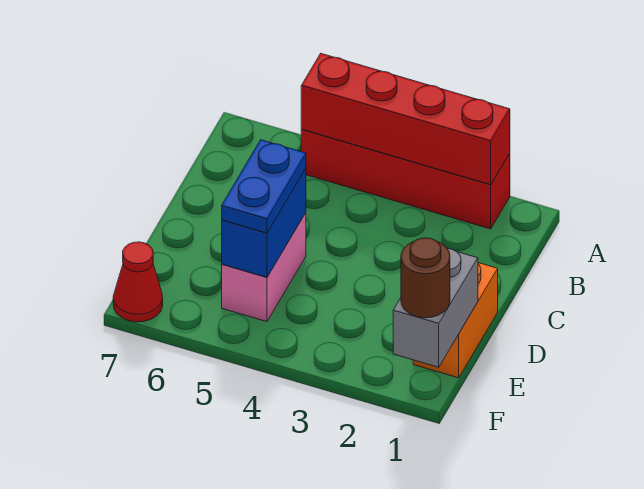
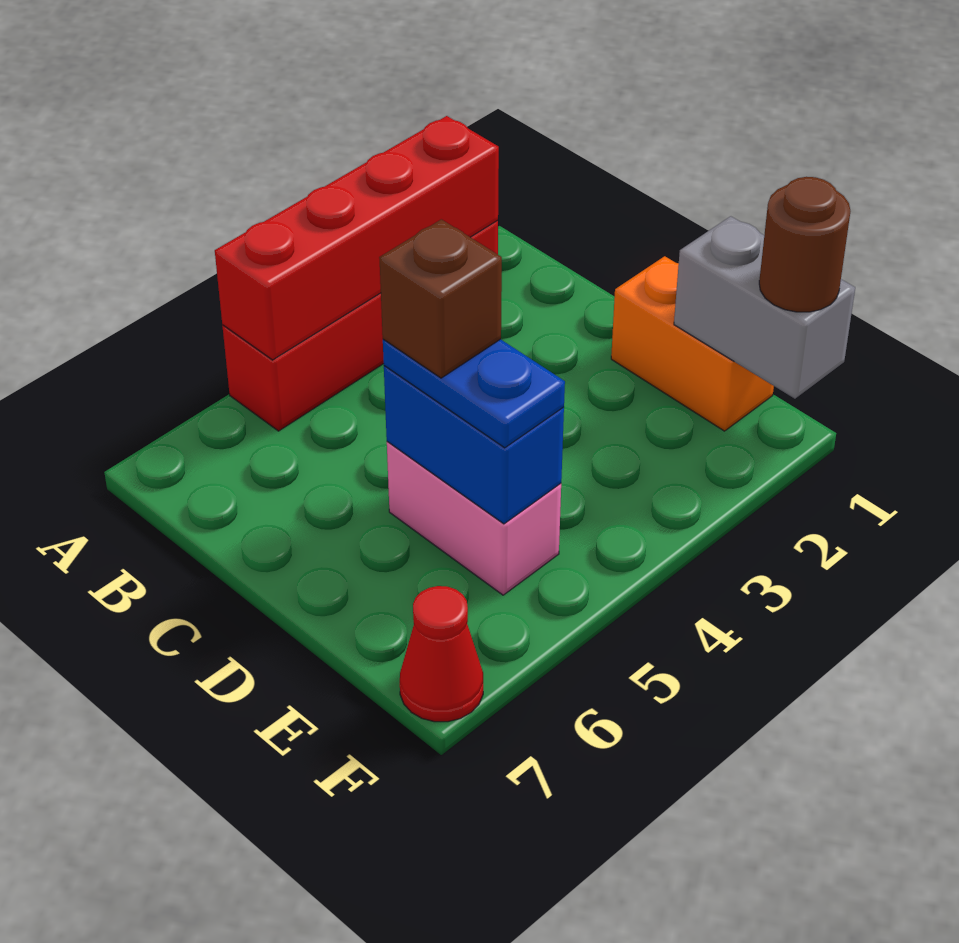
none -> brown 1x1 brick [379,219,502,378]

